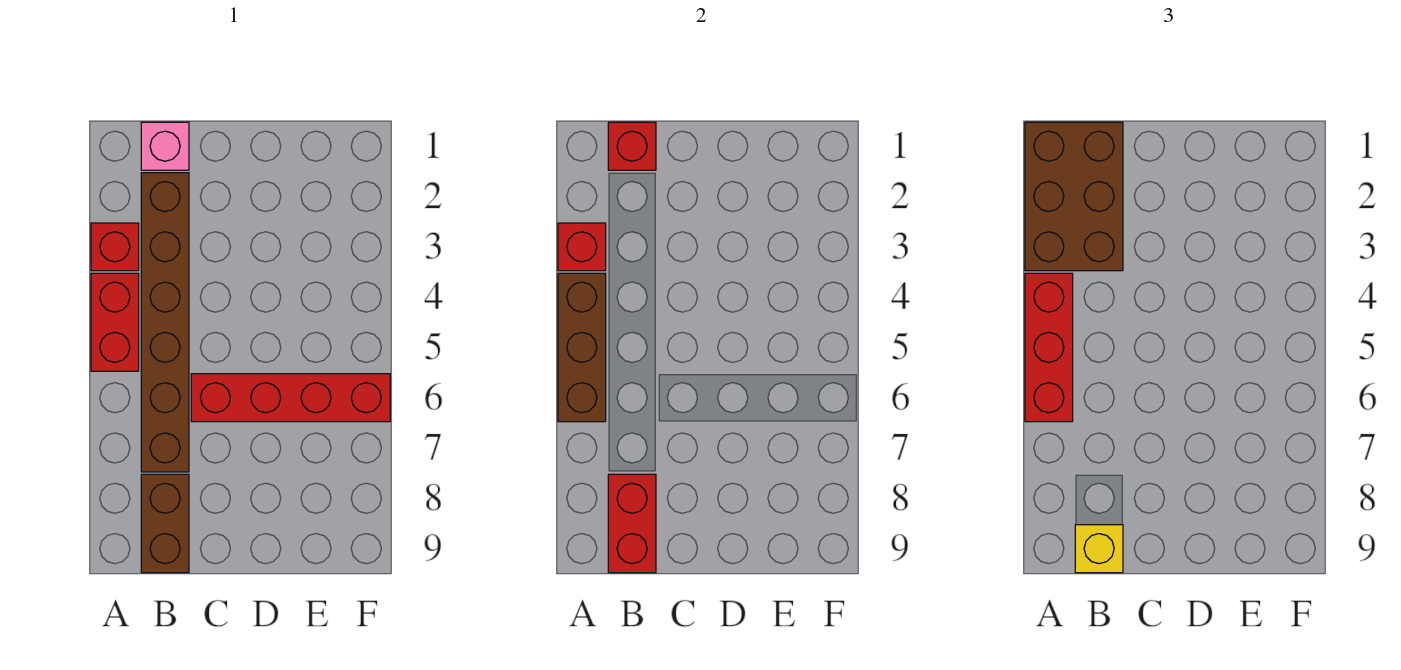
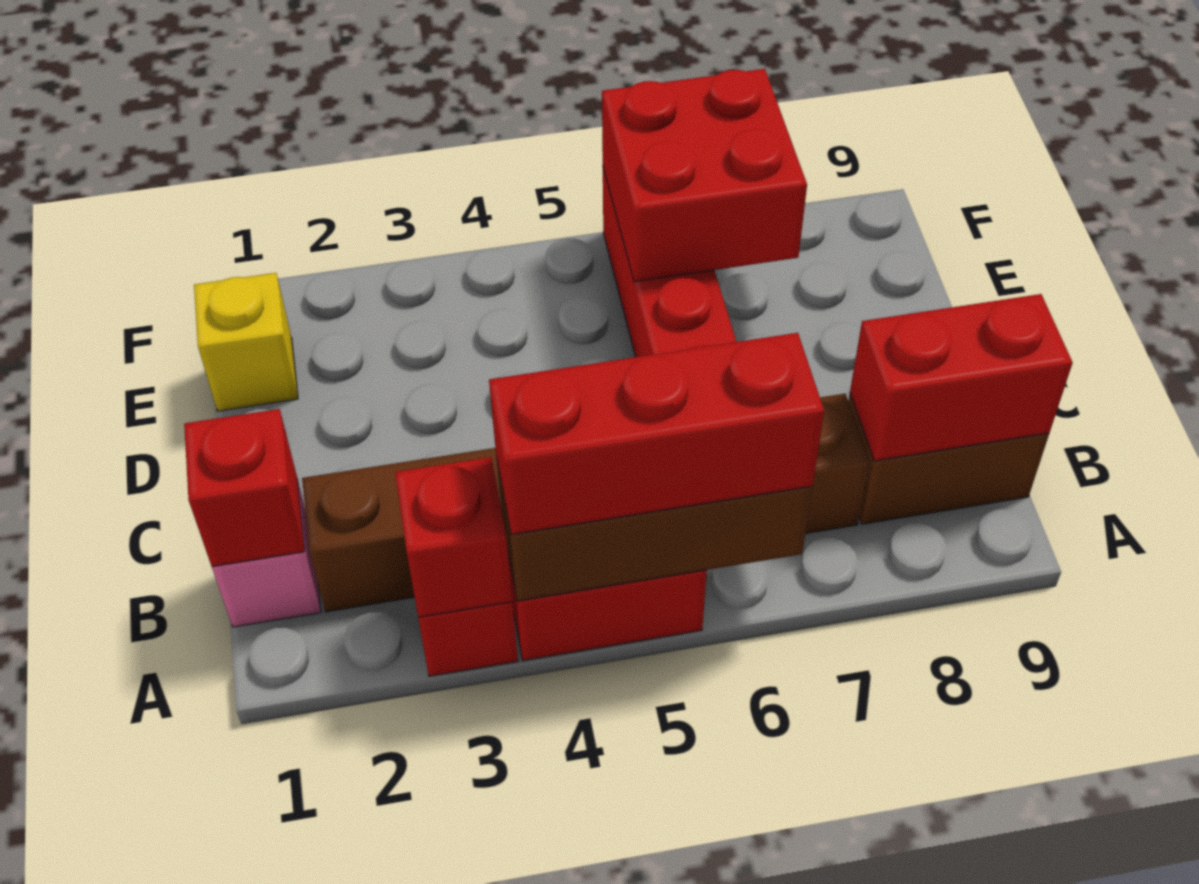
brown 2x3 brick [1025,122,1123,271] -> none
yellow 1x1 brick [1075,525,1123,573] -> yellow 1x1 brick moved to [194,273,298,411]
none -> red 2x2 brick [602,69,807,282]

